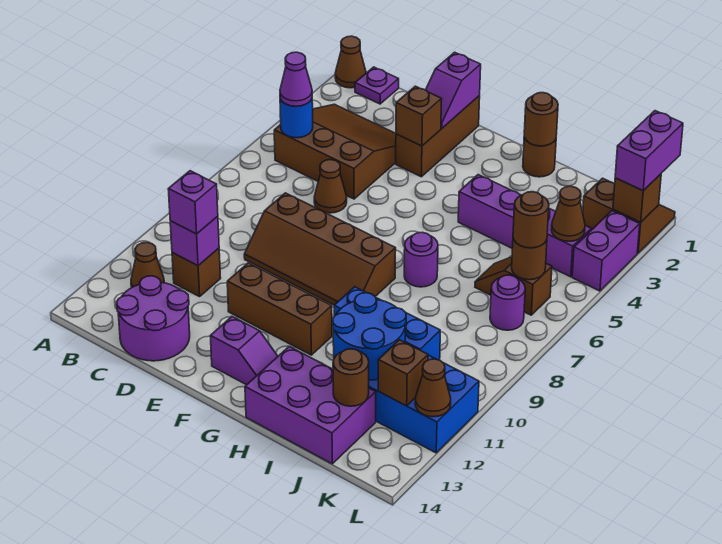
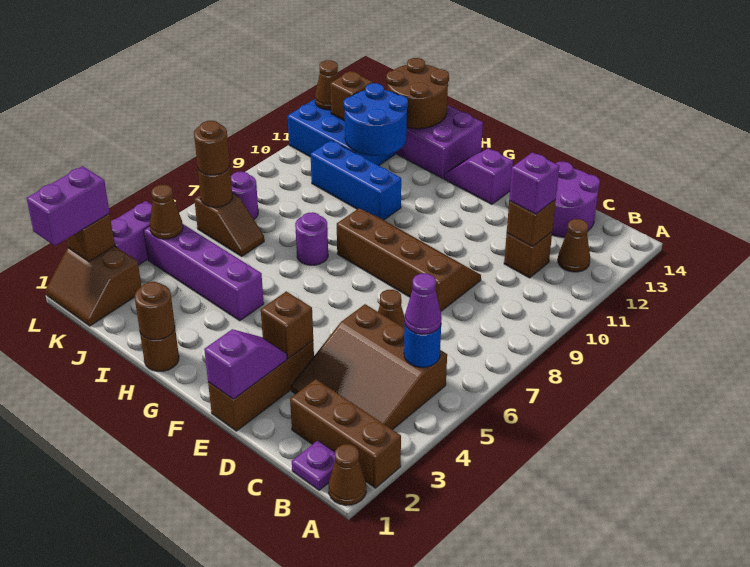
purple 1x1 brick [170,216,219,266] -> brown 1x1 brick [507,200,556,247]
brown 1x3 brick [227,263,332,355] -> brown 1x3 brick moved to [290,379,401,488]
brown 1x1 round brick [333,349,369,406] -> brown 2x2 round brick [386,58,449,129]

